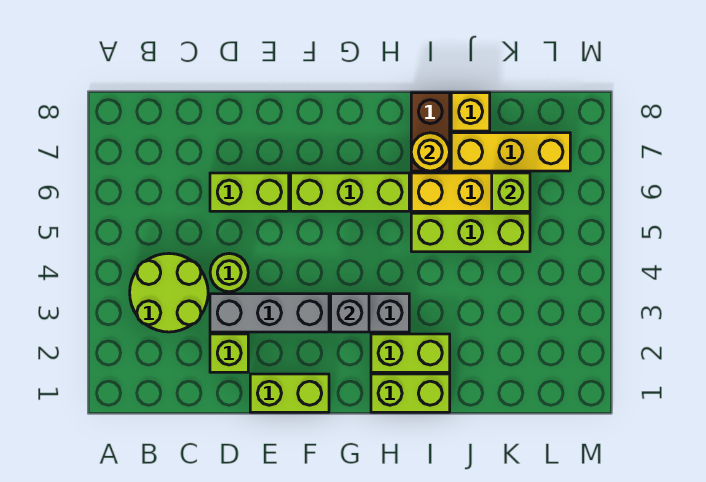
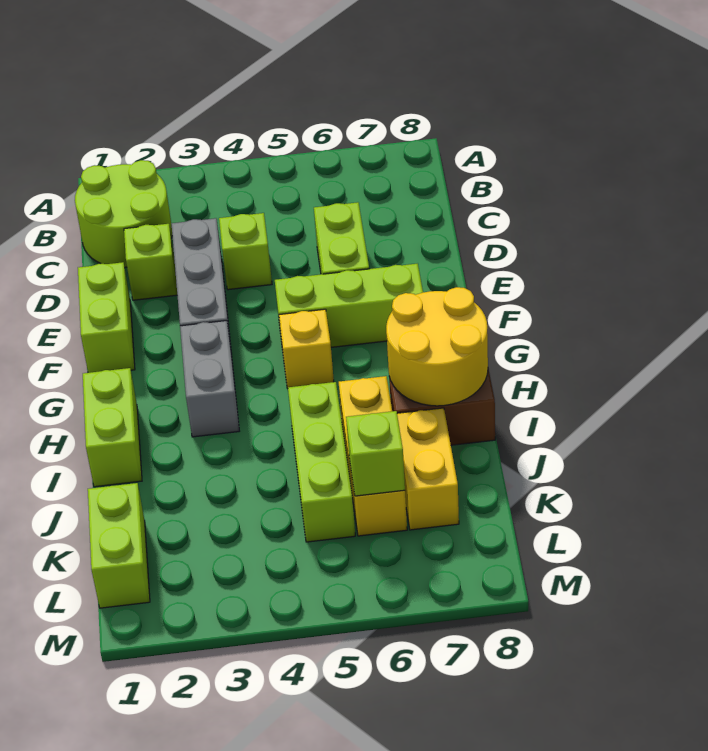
lime 2x2 round brick [130,254,208,332] -> lime 2x2 round brick moved to [75,160,172,267]
lime 1x1 round brick [210,254,248,292] -> lime 1x1 brick [219,213,272,290]
lime 1x3 brick [291,173,409,211] -> lime 1x3 brick turned to [275,264,423,347]
grey 1x1 brick [331,294,369,332] -> none
lime 1x2 brick [371,334,450,372] -> lime 1x2 brick moved to [88,483,150,608]
yellow 1x1 round brick [411,133,450,171] -> yellow 2x2 round brick [386,287,488,406]
yellow 1x3 brick [451,133,570,171] -> yellow 1x2 brick [397,408,459,530]
yellow 1x1 brick [451,93,490,131] -> yellow 1x1 brick moved to [279,309,334,388]

